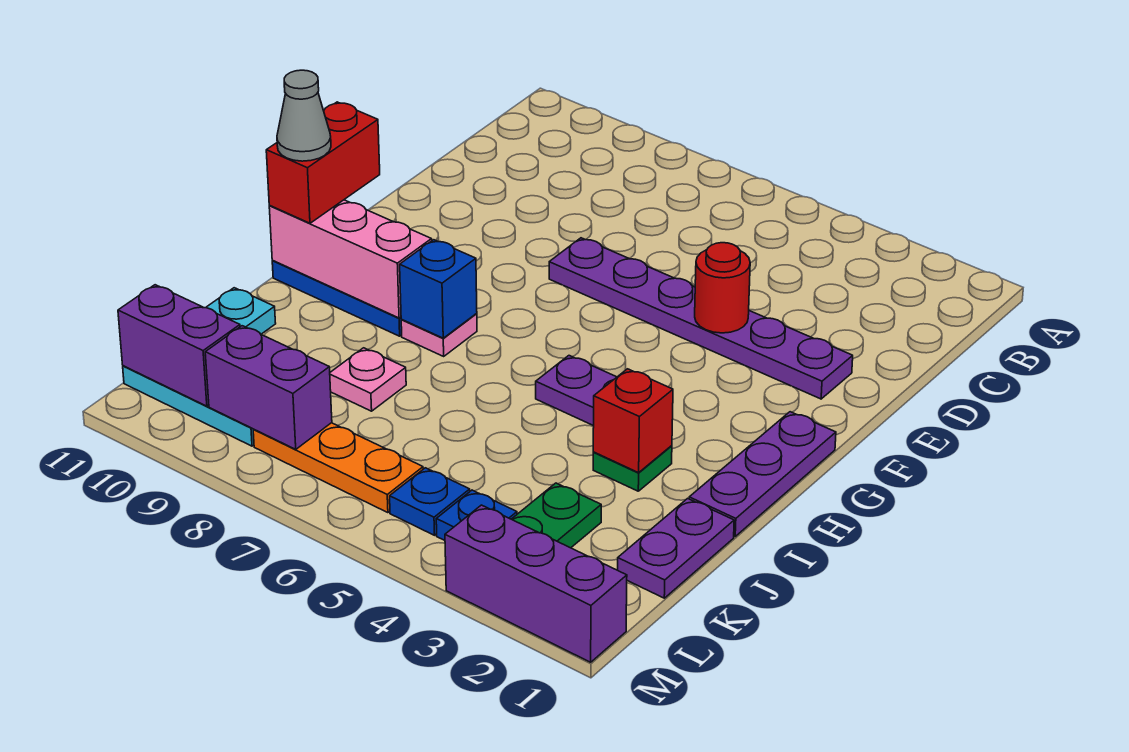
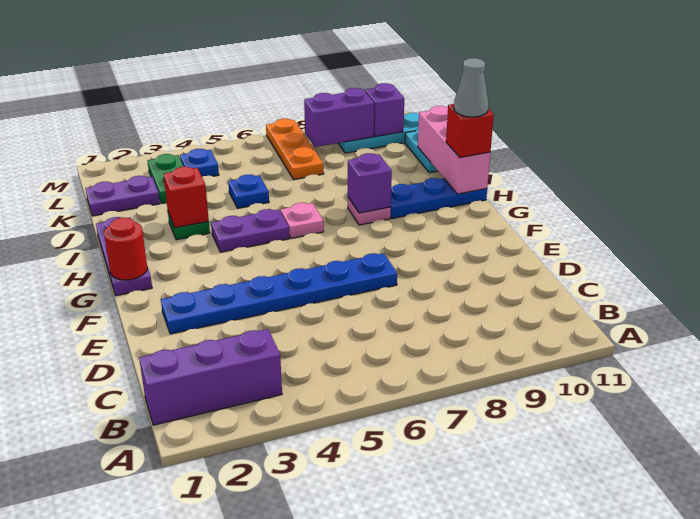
purple 1x6 plate [549,238,853,399] -> blue 1x6 plate [161,253,397,334]
red 1x1 round brick [695,243,750,333] -> red 1x1 round brick moved to [104,218,147,280]
red 1x2 brick [266,102,380,223] -> red 1x1 brick [446,104,494,157]
blue 1x1 brick [400,240,477,338] -> purple 1x1 brick [348,153,392,213]
pink 1x3 brick [269,200,432,318] -> pink 1x3 brick turned to [418,106,490,194]
purple 1x2 plate [618,498,734,598] -> purple 1x2 plate turned to [85,176,160,216]
pink 1x1 plate [330,348,406,411] -> pink 1x1 plate moved to [281,203,324,238]
blue 1x1 plate [390,468,470,535] -> blue 1x1 plate moved to [228,174,269,208]
orange 1x3 plate [253,423,423,513] -> orange 1x3 plate turned to [266,119,324,179]
purple 1x2 brick [118,285,240,406] -> purple 1x1 brick [365,83,404,137]
purple 1x3 brick [445,505,627,662] -> purple 1x3 brick moved to [139,329,282,425]

